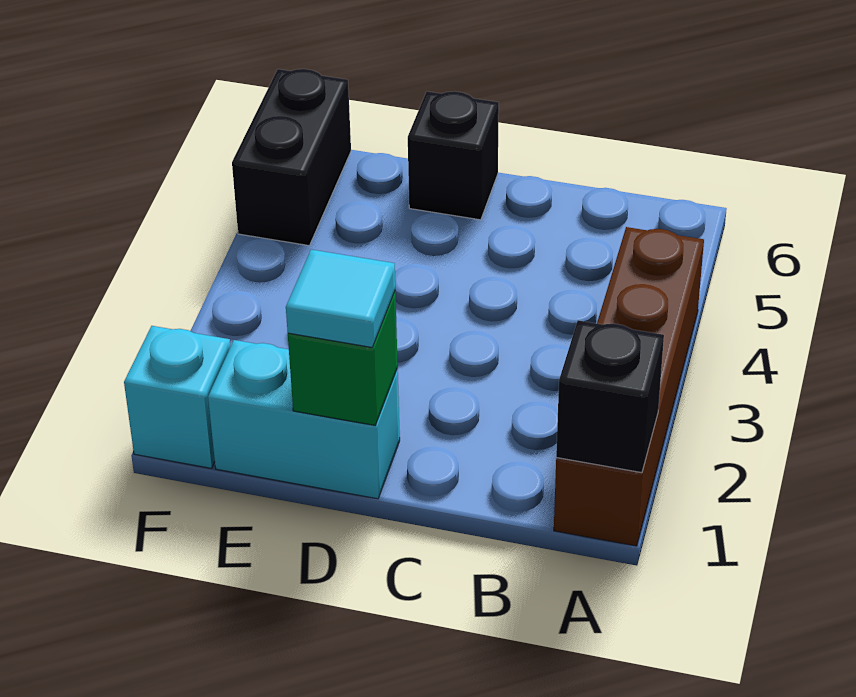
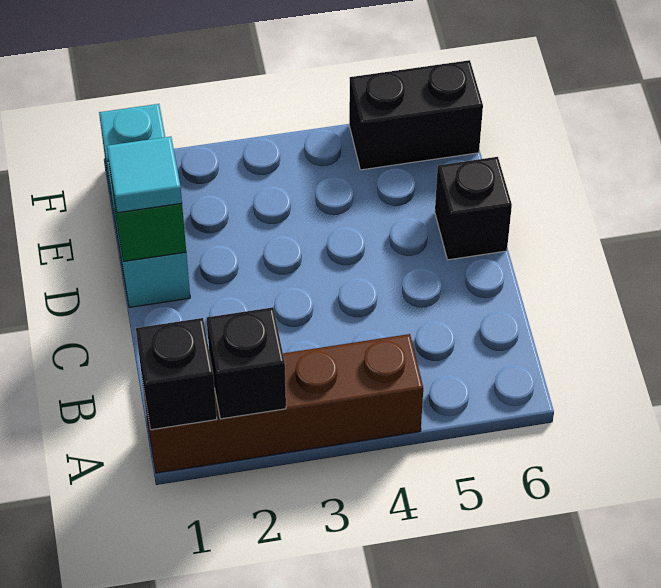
none -> black 1x1 brick [207,307,286,419]

